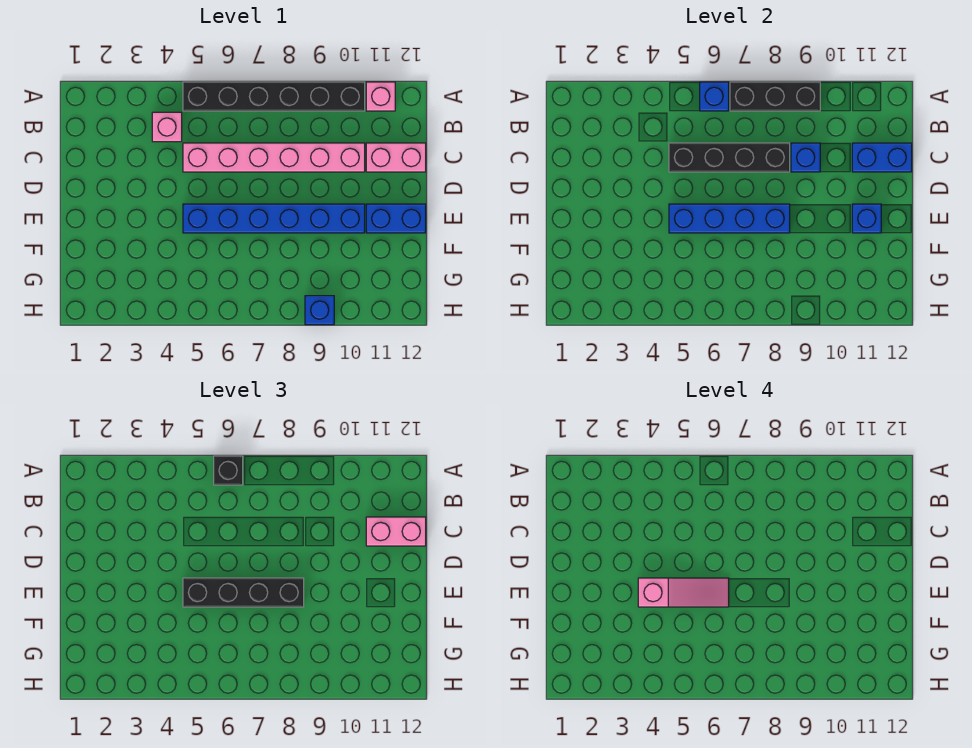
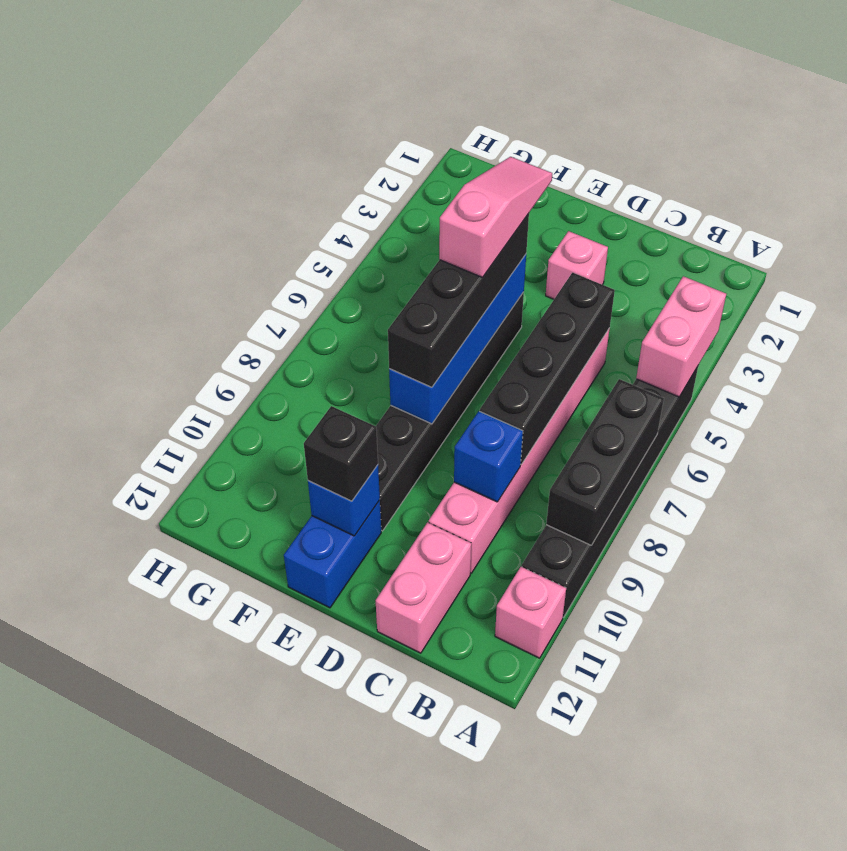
blue 1x1 brick [700,82,729,111] -> none
black 1x1 brick [214,456,243,485] -> black 1x1 brick moved to [304,406,378,501]
pink 1x1 brick [152,112,182,142] -> pink 1x1 brick moved to [546,231,608,299]
blue 1x2 brick [852,143,912,172] -> none
pink 1x2 brick [366,517,426,546] -> pink 1x2 brick moved to [636,276,726,397]
pink 1x3 slope [638,578,729,607] -> pink 1x3 slope turned to [439,157,552,277]
blue 1x6 brick [183,204,365,233] -> black 1x6 brick [376,292,524,531]
blue 1x1 brick [305,296,334,325] -> none

